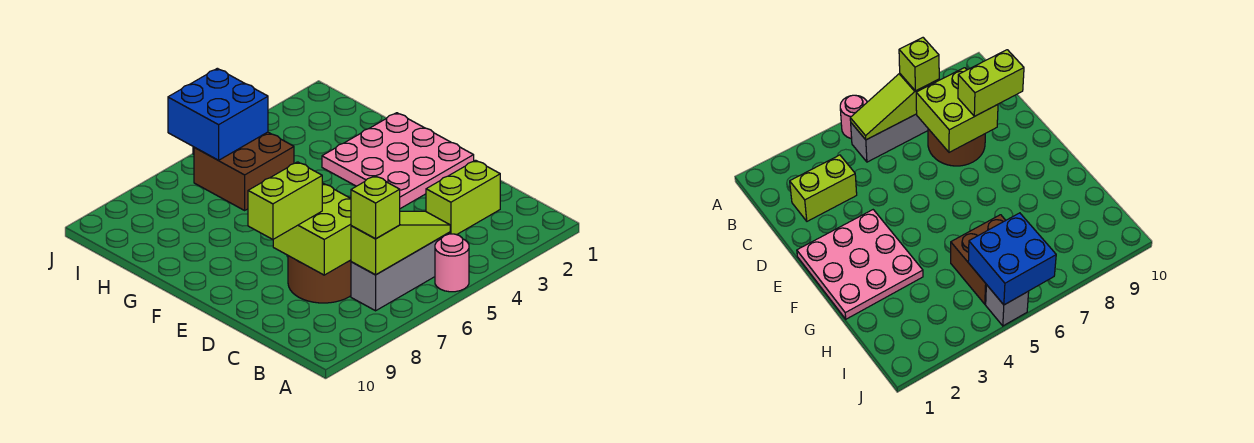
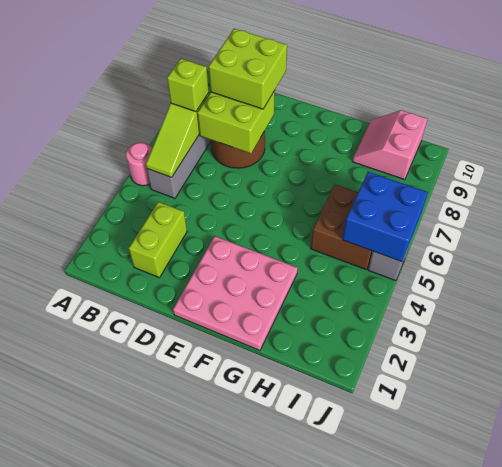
lime 1x2 brick [248,162,322,239] -> lime 2x2 brick [209,29,287,109]
none -> pink 2x2 slope [352,110,427,180]

